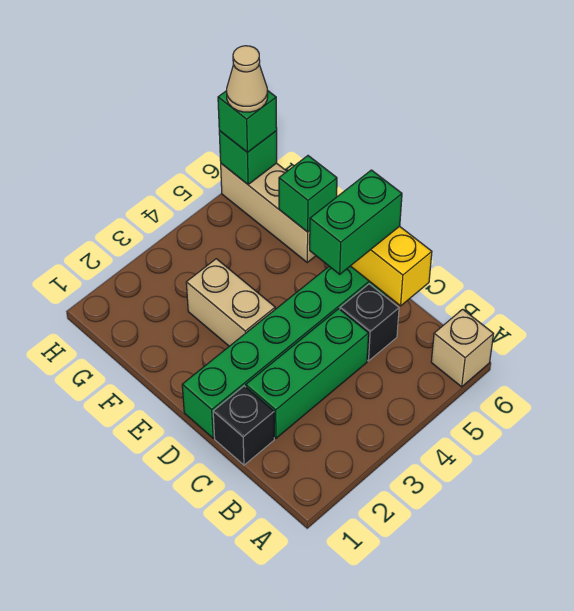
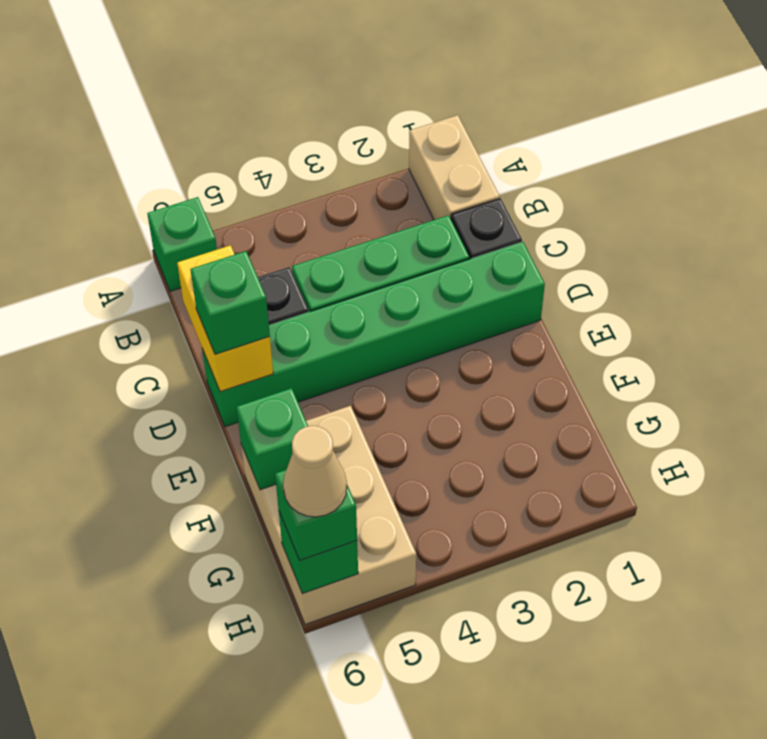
tan 1x1 brick [431,309,493,387] -> green 1x1 brick [147,197,217,291]
green 1x2 brick [310,170,402,274] -> green 1x1 brick [191,251,270,354]
tan 1x2 brick [186,259,275,346] -> tan 1x2 brick moved to [409,115,500,220]
tan 1x3 brick [221,163,316,262] -> tan 2x3 brick [241,406,416,625]

